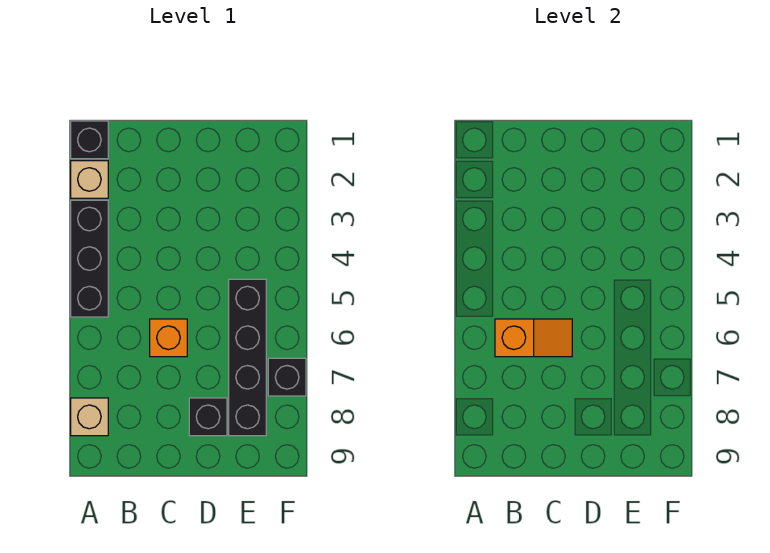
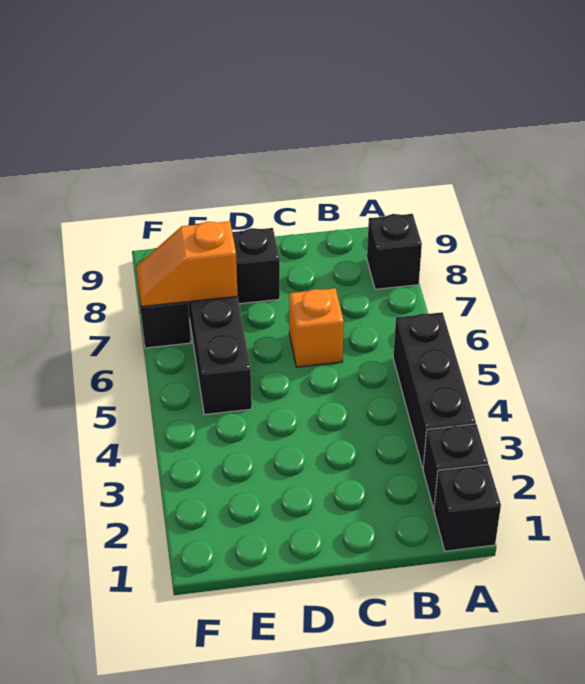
tan 1x1 brick [71,161,108,198] -> black 1x1 brick [423,424,488,509]
tan 1x1 brick [71,398,108,436] -> black 1x1 brick [367,214,422,289]
orange 1x2 slope [495,319,572,357] -> orange 1x2 slope moved to [136,221,238,307]

